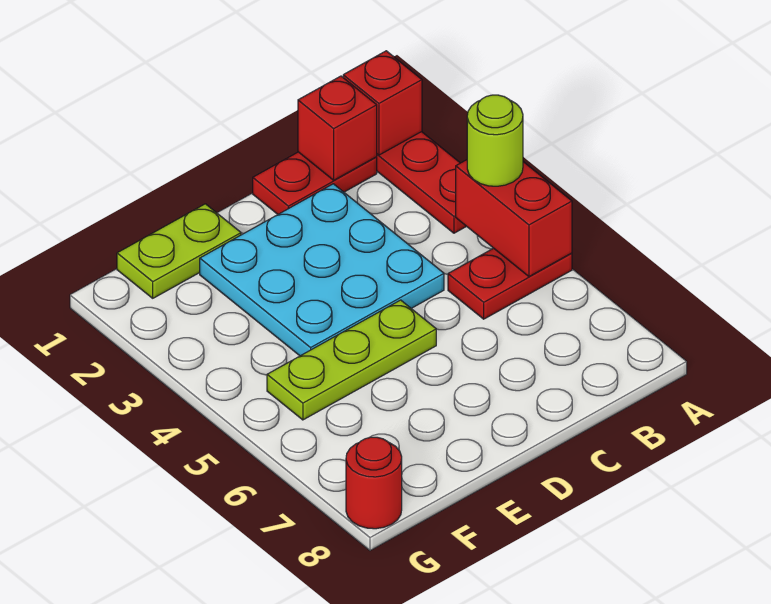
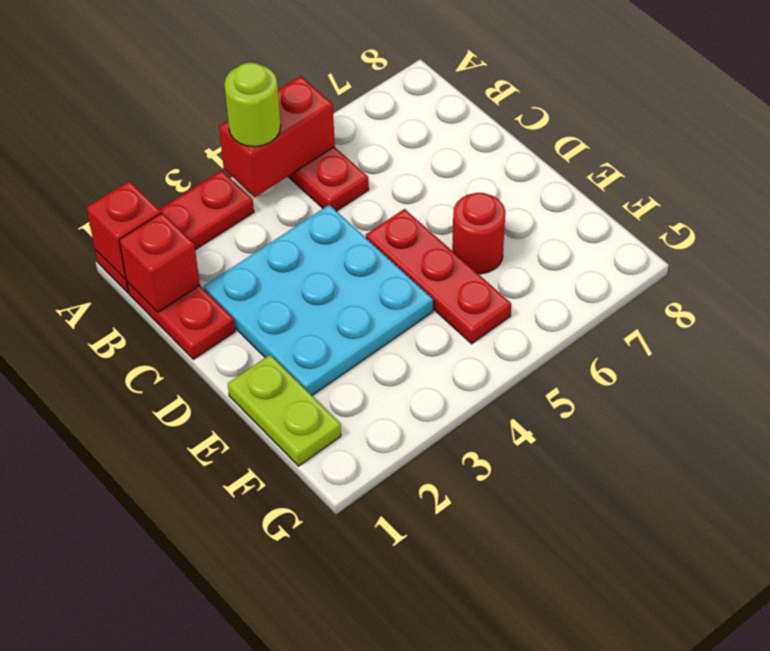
lime 1x3 plate [267,300,436,420] -> red 1x3 plate [366,209,511,344]
red 1x1 round brick [346,437,402,529] -> red 1x1 round brick moved to [452,193,505,274]

